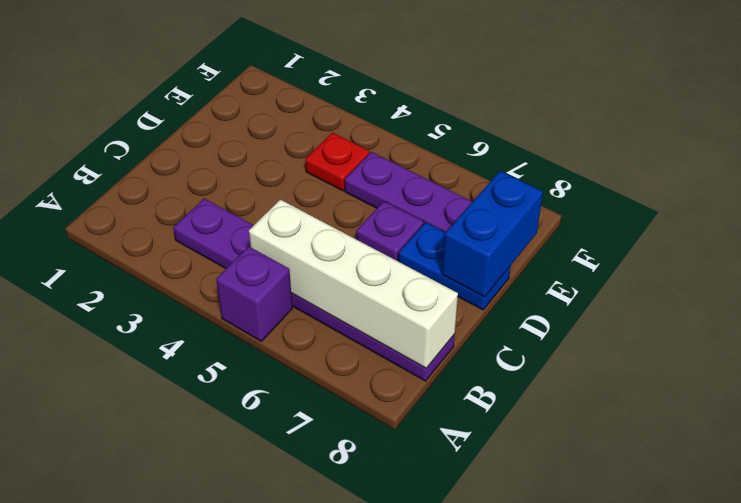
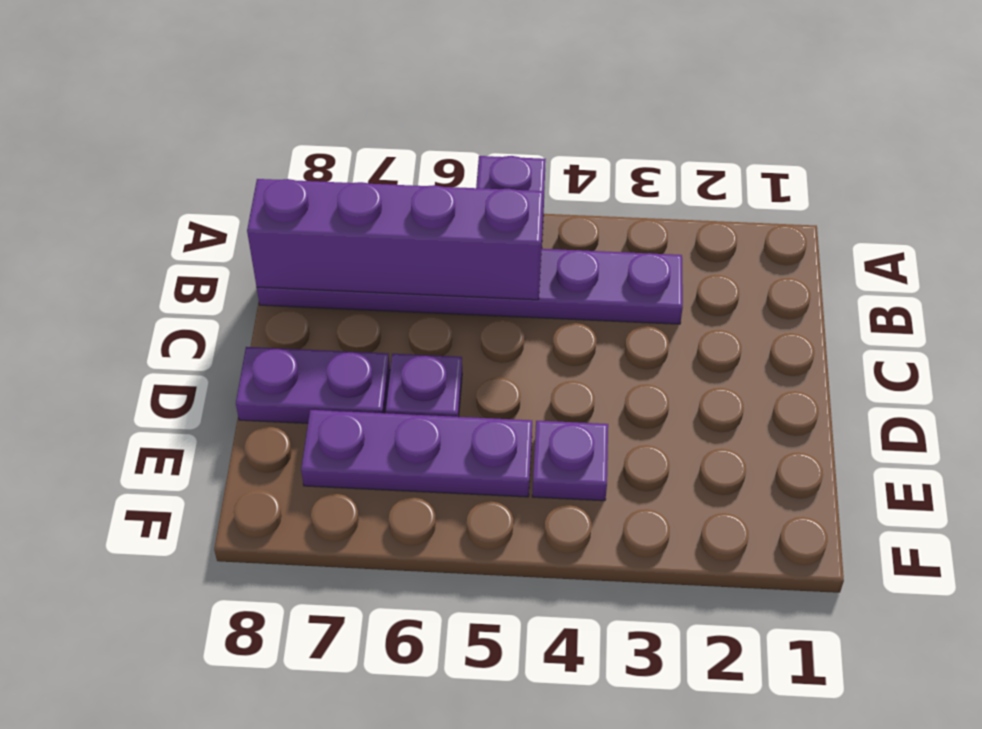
white 1x4 brick [249,199,458,368] -> purple 1x4 brick [247,179,544,300]
blue 1x2 plate [398,222,511,310] -> purple 1x2 plate [236,347,390,423]
blue 1x2 brick [442,171,543,297] -> none
red 1x1 plate [305,133,369,191] -> purple 1x1 plate [532,421,608,501]

